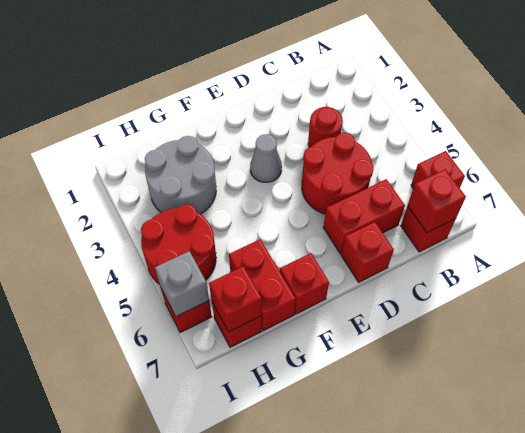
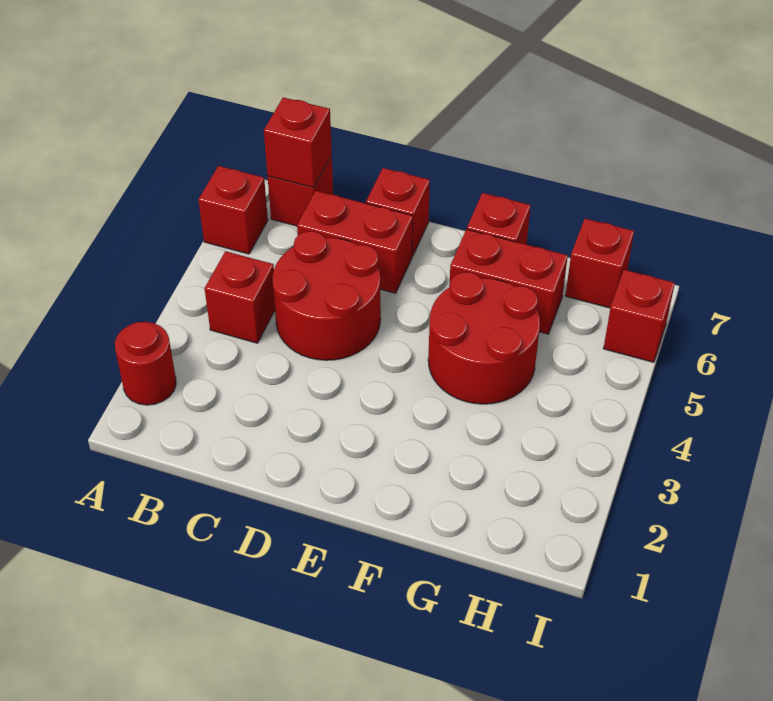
red 1x1 round brick [308,107,343,147] -> red 1x1 round brick moved to [115,322,176,405]
grey 1x1 cone [250,134,282,182] -> none
grey 2x2 round brick [145,136,216,214] -> none
red 1x2 brick [229,239,296,331] -> red 1x2 brick turned to [449,229,568,334]
red 2x2 round brick [141,204,216,283] -> red 2x2 round brick moved to [428,272,540,404]
red 1x1 brick [209,266,262,332] -> red 1x1 brick moved to [205,251,275,343]
grey 1x1 brick [155,251,209,316] -> none

